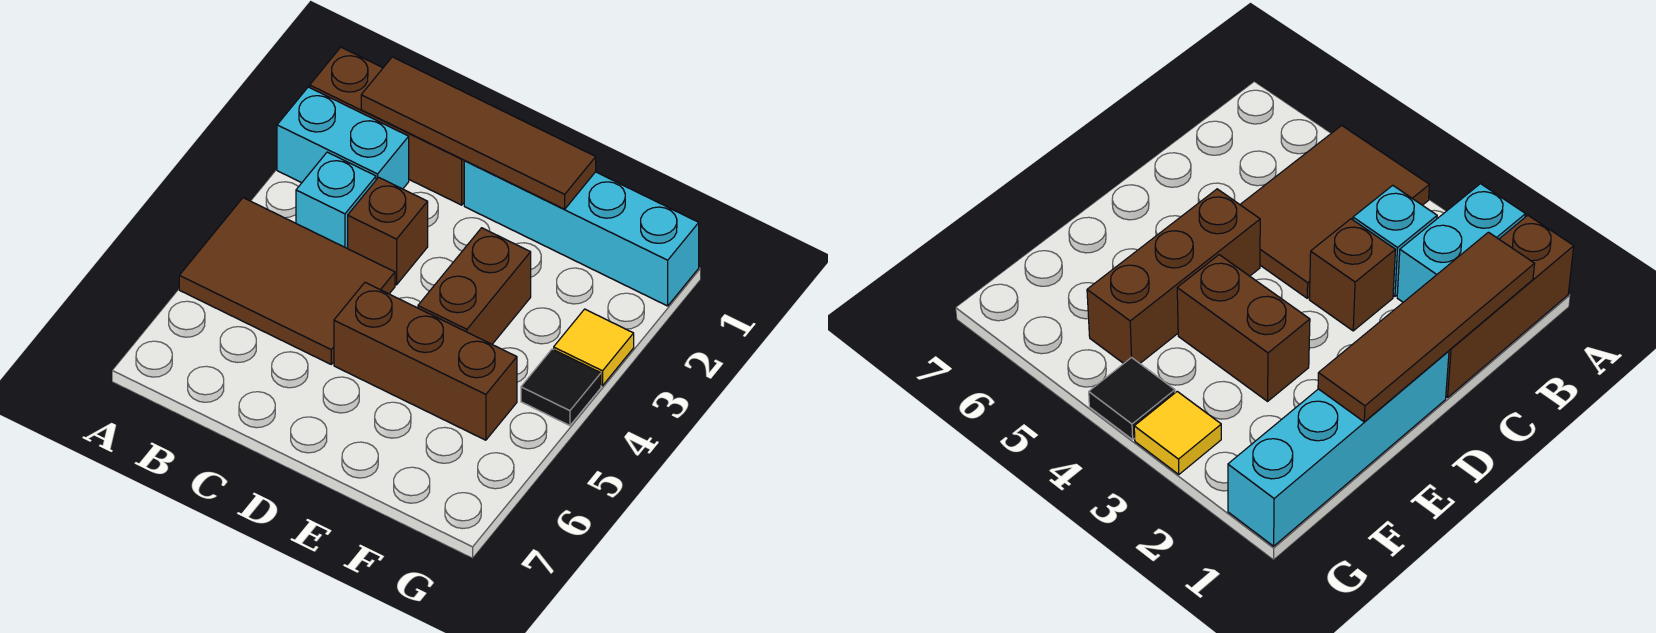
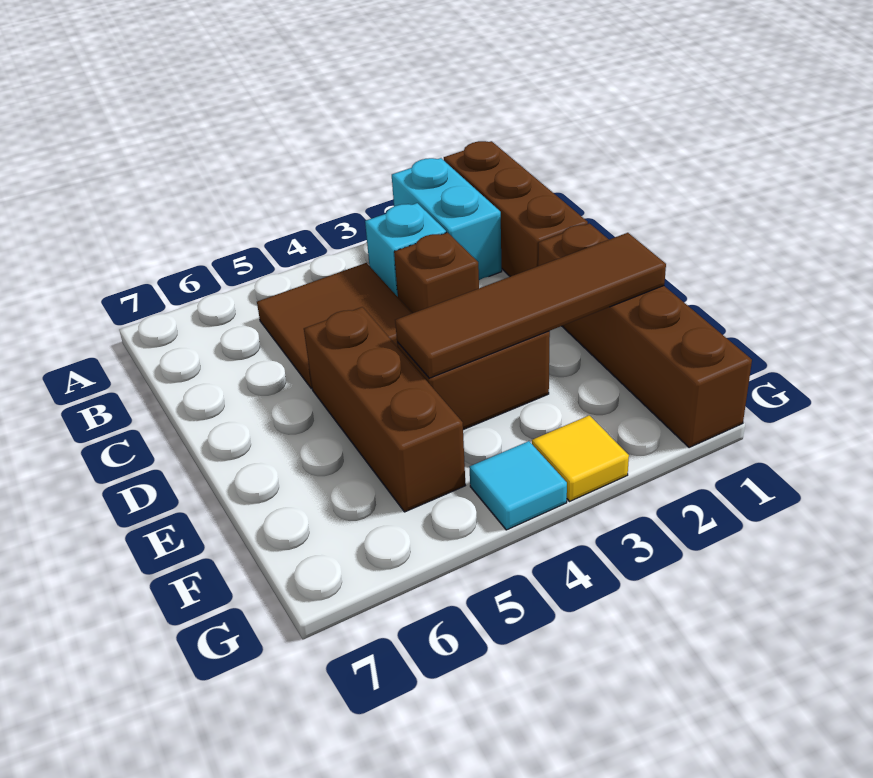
brown 2x3 tile [179,198,395,364] -> brown 2x2 tile [257,263,412,388]
brown 1x4 tile [361,57,596,209] -> brown 1x4 tile turned to [395,233,666,378]
cyan 1x4 brick [464,161,699,306] -> brown 1x4 brick [538,223,752,448]
black 1x1 tile [521,349,601,426] -> cyan 1x1 tile [469,441,567,530]

